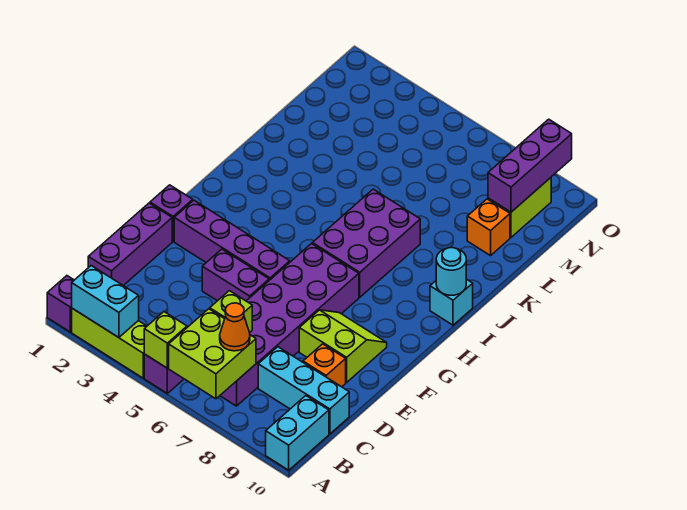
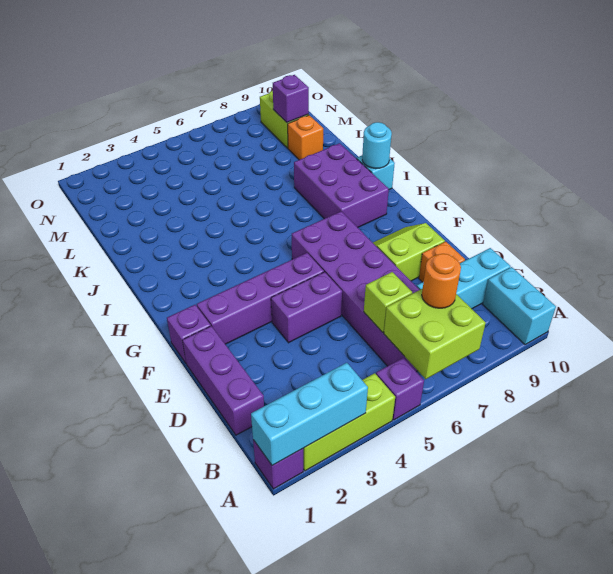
cyan 1x2 brick [72,266,139,338] -> cyan 1x3 brick [251,363,368,466]
lime 1x1 brick [144,312,187,368] -> none
orange 1x1 cone [220,303,250,351] -> orange 1x1 round brick [422,254,461,308]
purple 2x3 brick [312,189,420,297] -> purple 2x3 brick moved to [294,143,389,227]
purple 1x3 brick [488,119,572,212] -> purple 1x1 brick [273,75,309,123]

